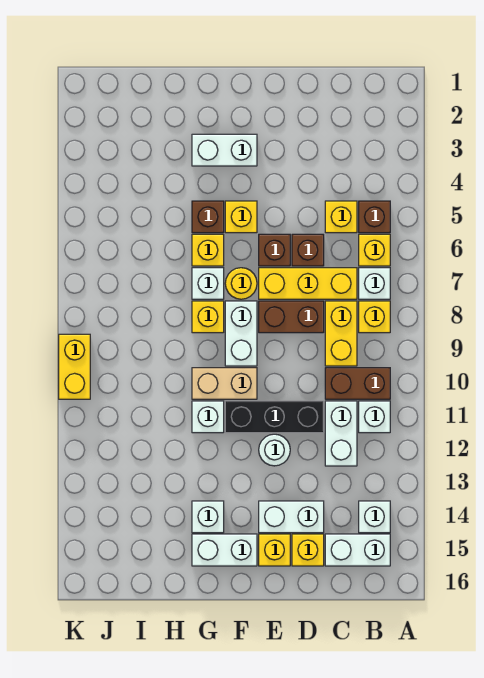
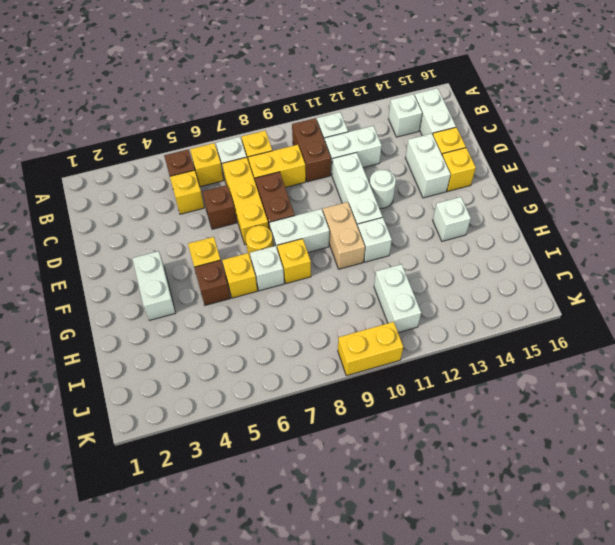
black 1x3 brick [225,401,324,433] -> white 1x3 brick [332,152,383,227]
brown 1x1 brick [259,234,290,266] -> none
white 1x2 brick [192,534,257,566] -> white 1x2 brick moved to [374,264,421,333]

